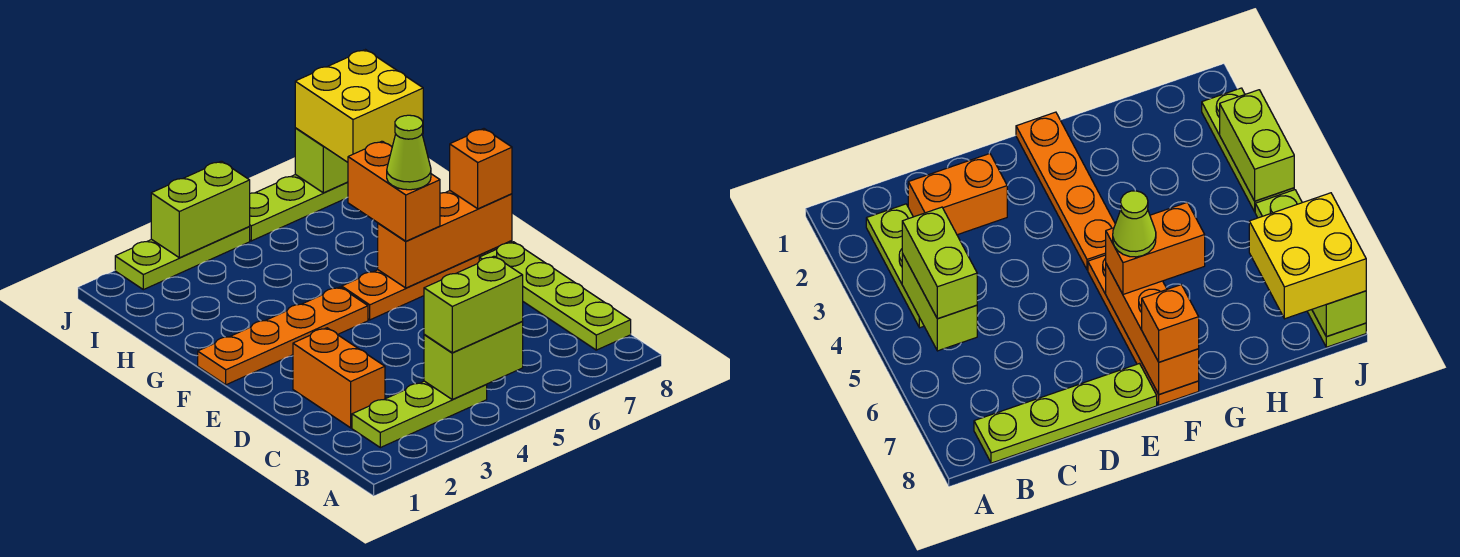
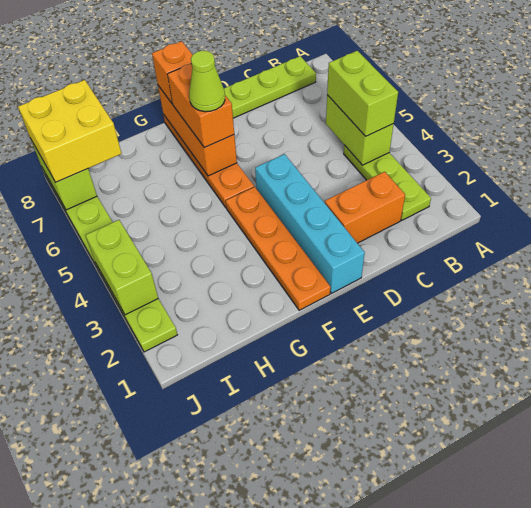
none -> cyan 1x4 brick [255,154,365,293]
orange 1x2 brick [348,141,440,241] -> orange 1x2 brick turned to [168,64,234,148]

